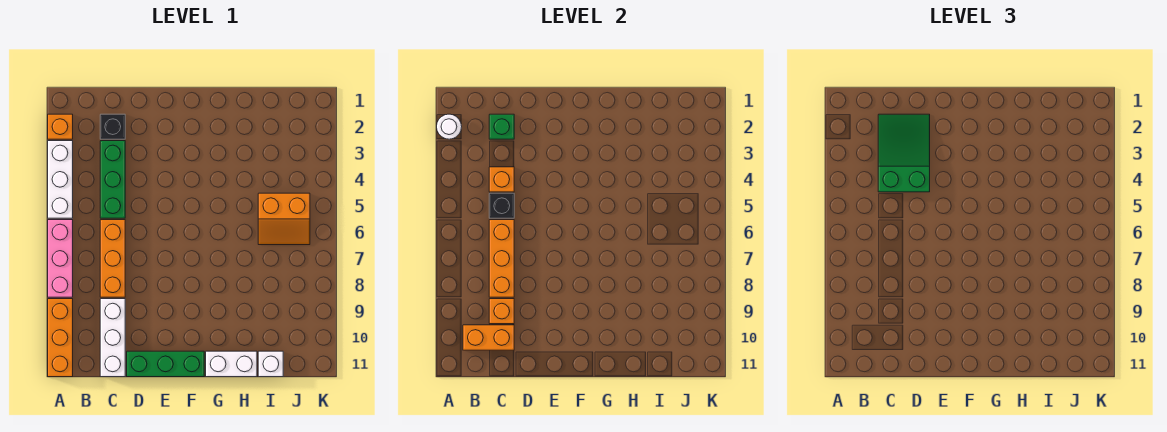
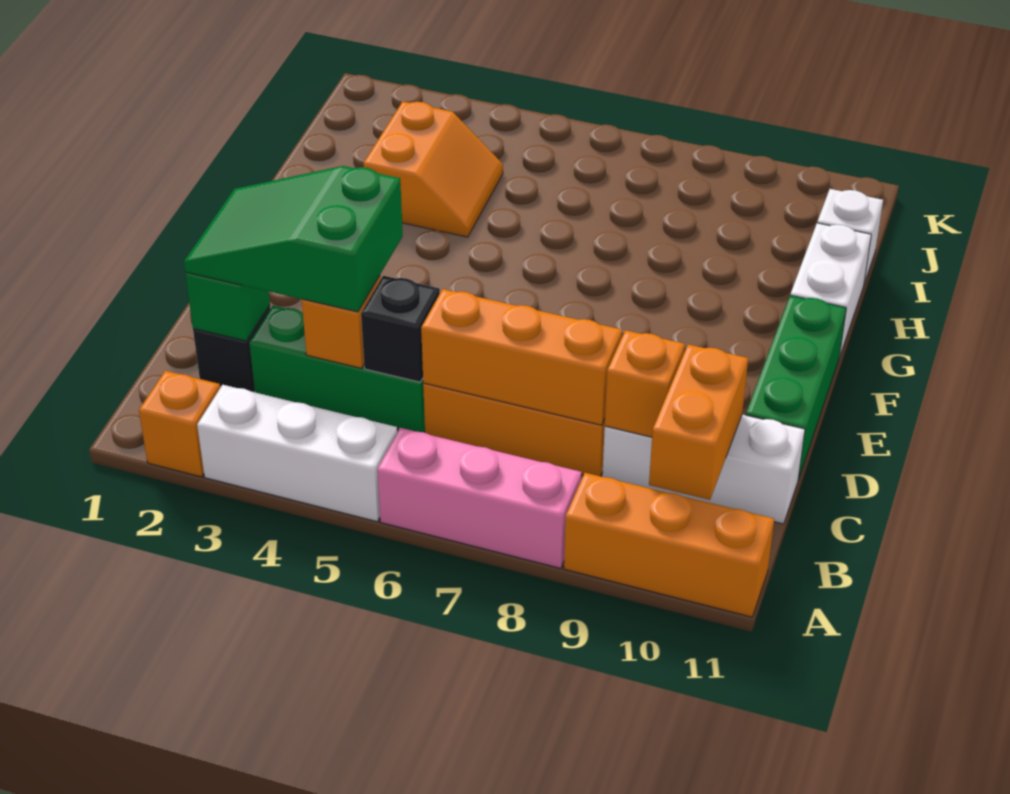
white 1x1 round brick [437,114,462,139] -> none
orange 2x2 slope [258,193,310,245] -> orange 2x2 slope moved to [363,101,503,237]

